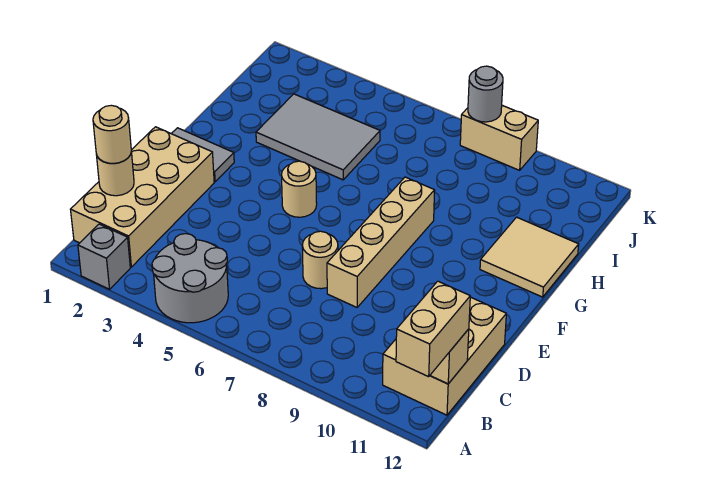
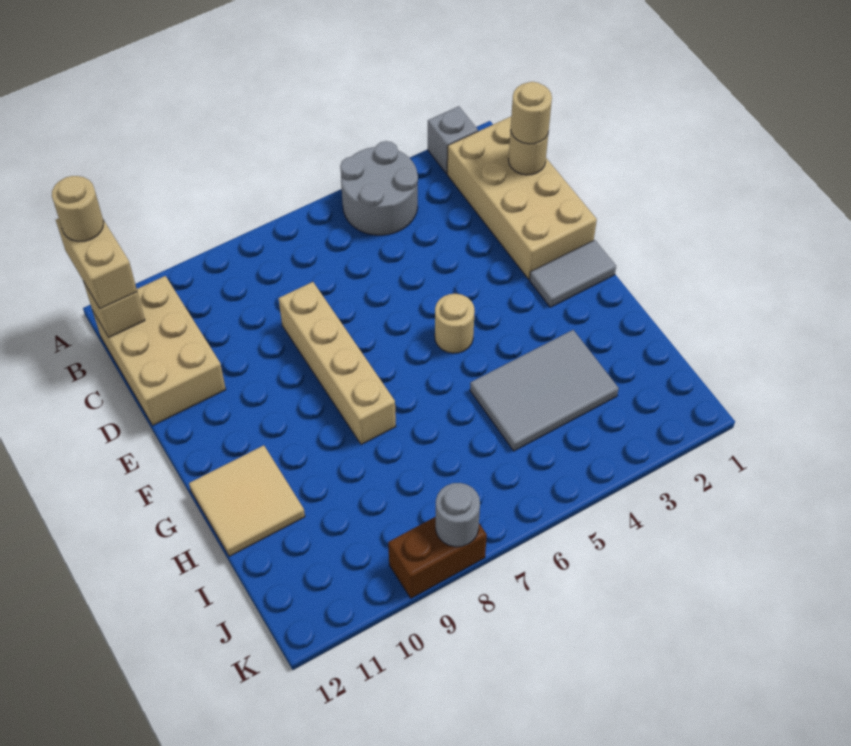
tan 1x1 round brick [302,231,338,289] -> tan 1x1 round brick moved to [52,176,104,242]
tan 1x2 brick [460,105,538,170] -> brown 1x2 brick [388,517,487,598]

